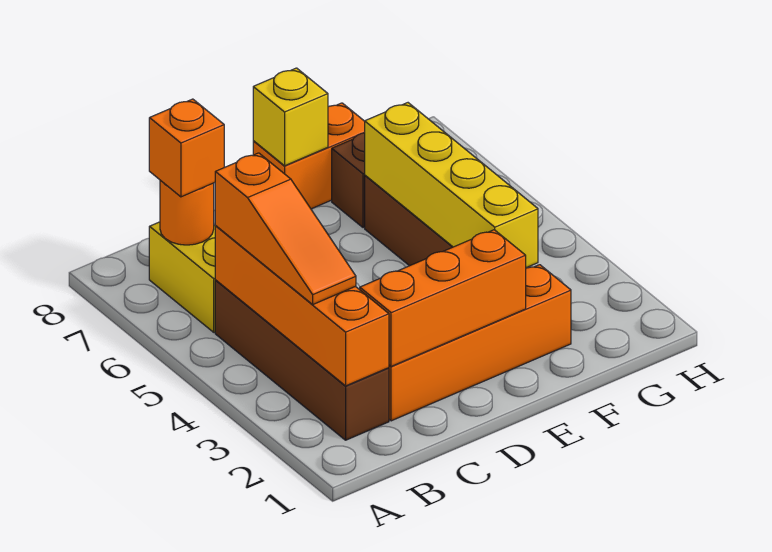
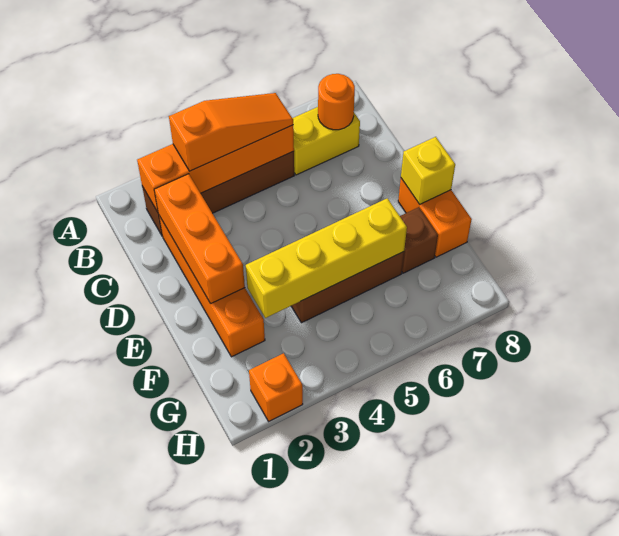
orange 1x3 slope [215,153,356,304] -> orange 1x3 slope turned to [169,93,293,171]
orange 1x1 brick [149,99,224,197] -> orange 1x1 brick moved to [249,353,303,421]

